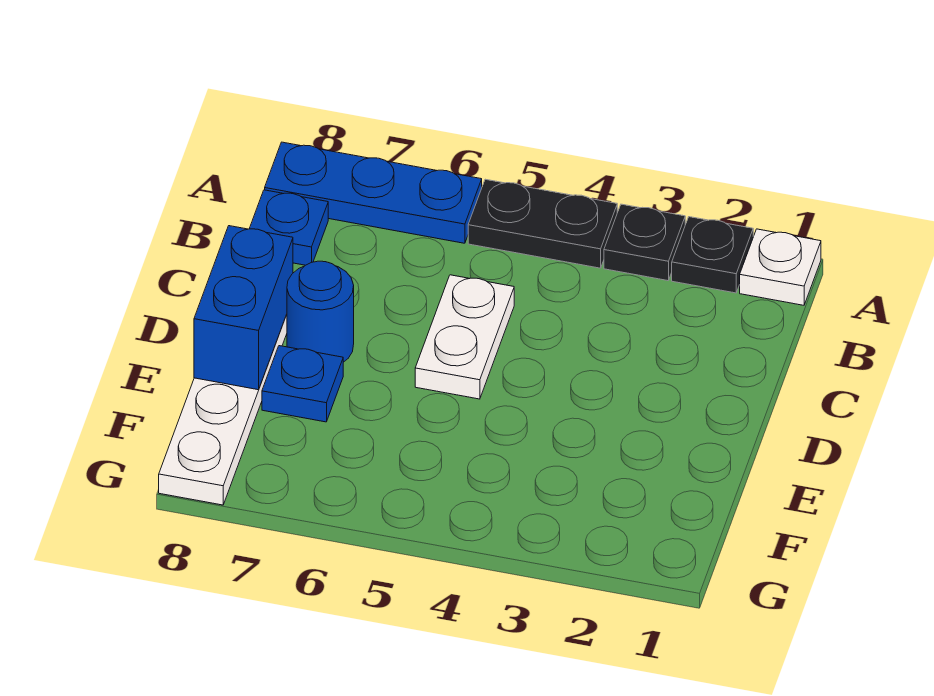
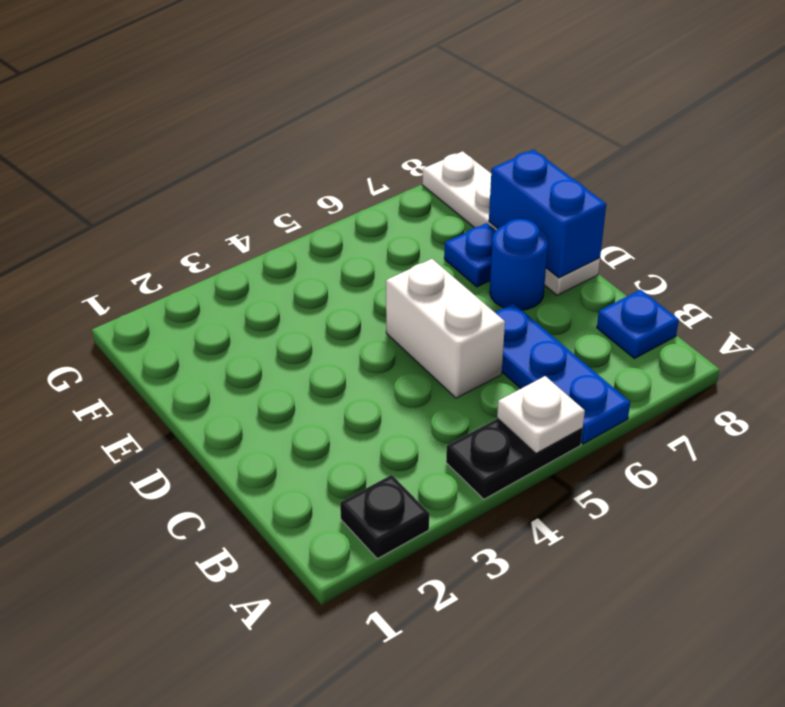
white 1x1 plate [740,229,821,305] -> white 1x1 plate moved to [497,376,585,453]
black 1x1 plate [604,204,685,281] -> none
blue 1x3 plate [265,142,482,243] -> blue 1x3 plate turned to [495,303,630,444]
white 1x2 plate [415,275,514,399] -> white 1x2 brick [386,259,505,398]

